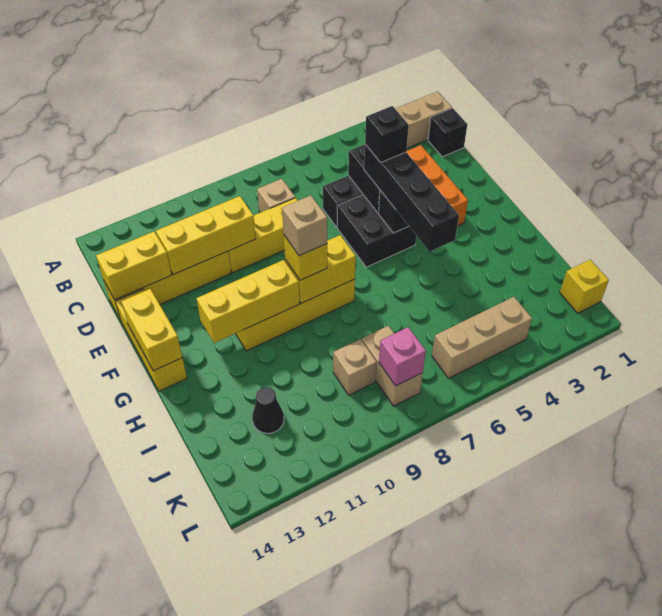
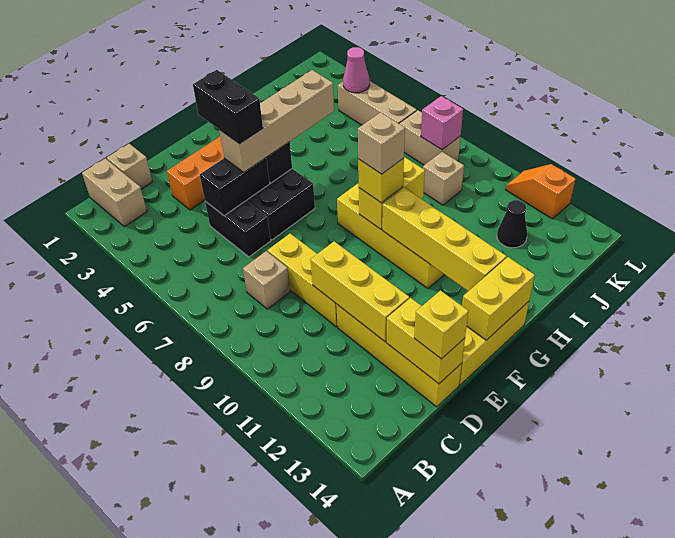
black 1x1 brick [428,108,467,157] -> tan 1x1 brick [107,144,153,189]
black 1x4 brick [364,144,459,252] -> tan 1x4 brick [219,70,334,172]
black 1x1 brick [365,106,409,163] -> black 1x2 brick [193,70,263,144]
yellow 1x2 brick [285,235,356,303] -> yellow 1x2 brick turned to [359,157,425,229]
yellow 1x3 brick [196,260,300,343] -> yellow 1x4 brick [382,188,507,291]
tan 1x2 brick [362,326,423,406] -> tan 1x2 brick turned to [399,110,461,165]
yellow 1x1 brick [560,260,609,313] -> yellow 1x1 brick moved to [414,291,468,359]
none -> pink 1x1 cone [343,47,370,93]
none -> orange 1x2 slope [506,164,576,219]

